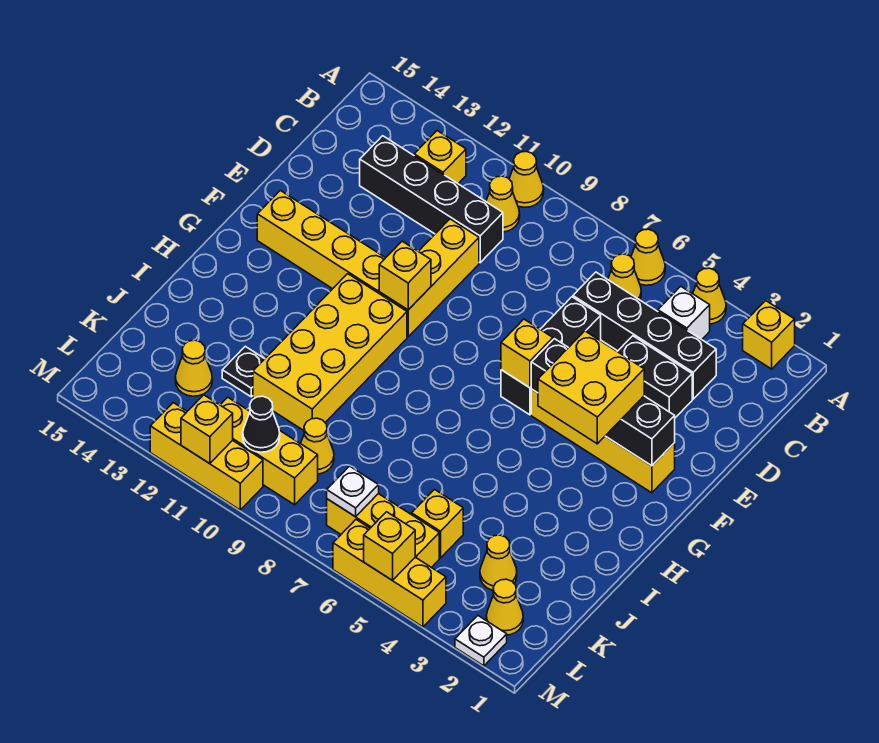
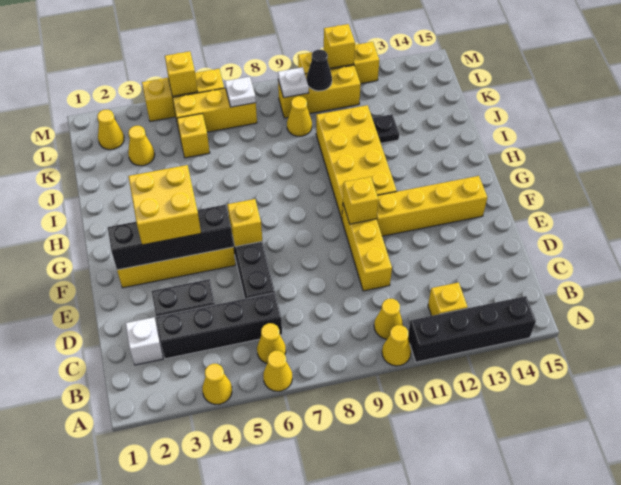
yellow 1x1 brick [743,301,795,369] -> none
white 1x1 brick [658,286,710,340] -> white 1x1 brick moved to [126,317,163,365]
black 1x4 brick [360,136,503,263] -> black 1x4 brick moved to [408,296,536,362]
yellow 1x1 cone [175,340,212,396] -> none
white 1x1 plate [455,616,507,666] -> white 1x1 plate moved to [278,67,309,98]

